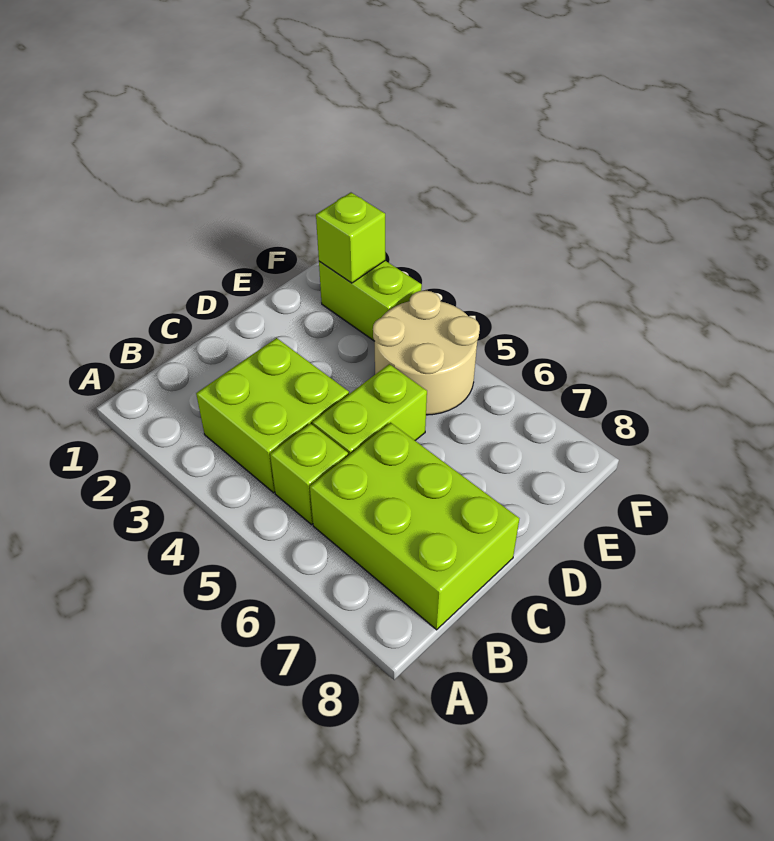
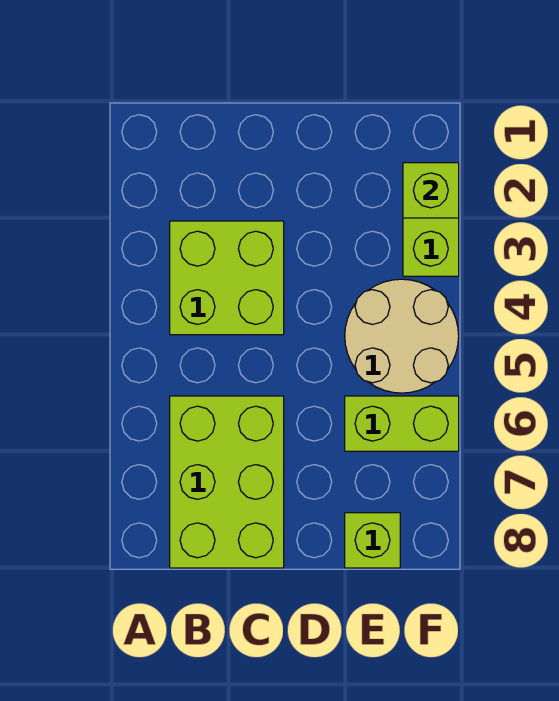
lime 1x1 brick [270,423,348,525] -> lime 1x1 brick moved to [345,513,400,568]
lime 1x2 brick [312,364,427,455] -> lime 1x2 brick moved to [345,396,459,451]

